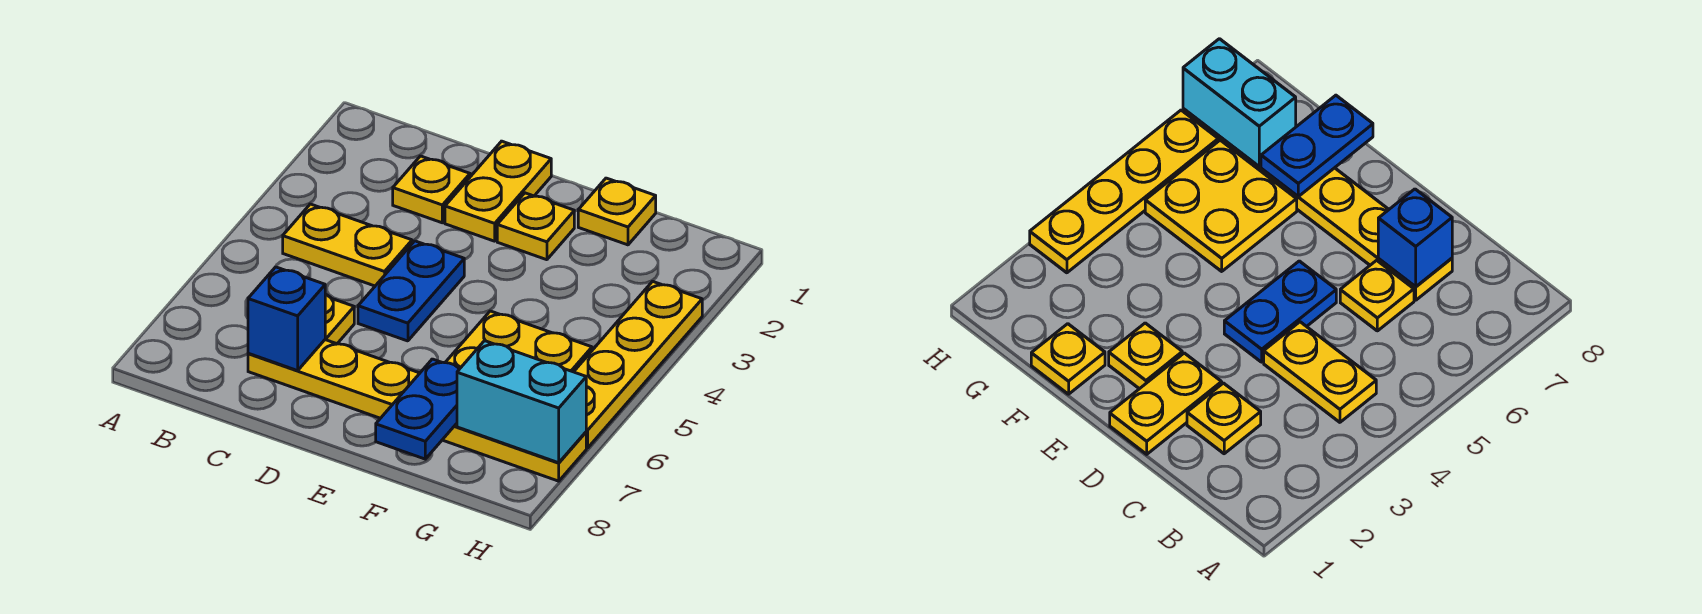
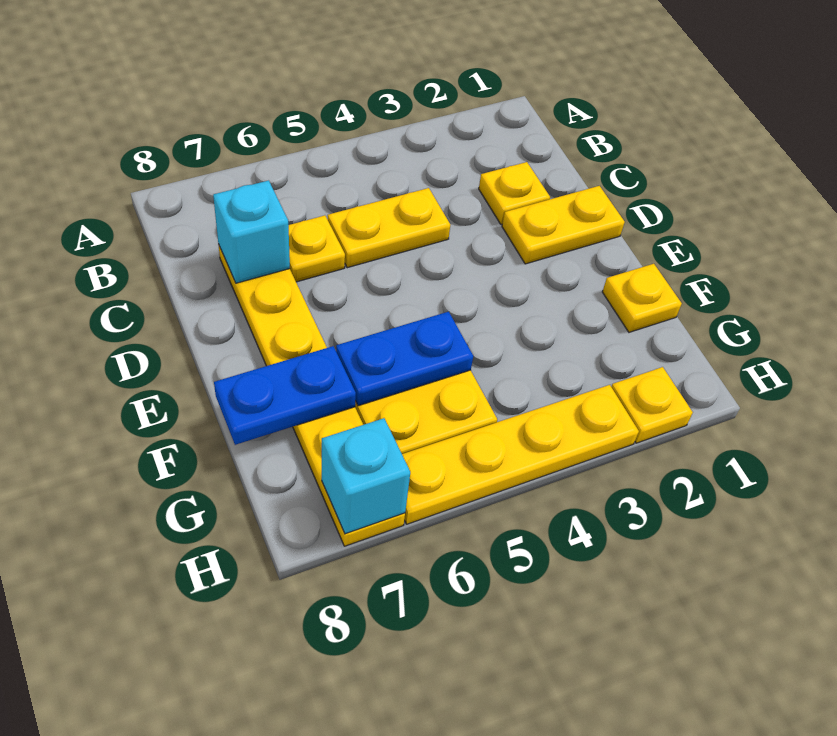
yellow 1x2 plate [283,204,412,286] -> yellow 1x2 plate turned to [328,188,450,268]
blue 1x1 brick [248,267,325,371] -> cyan 1x1 brick [213,180,290,283]
blue 1x2 plate [358,241,464,341] -> blue 1x2 plate moved to [336,312,473,406]
yellow 1x1 plate [497,193,574,260] -> yellow 1x1 plate moved to [611,367,693,443]
cyan 1x2 brick [457,341,586,463] -> cyan 1x1 brick [322,418,410,534]

